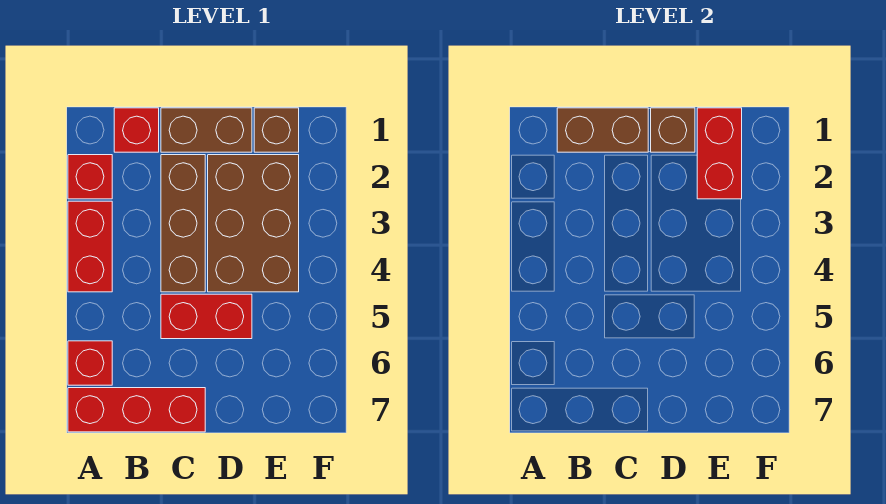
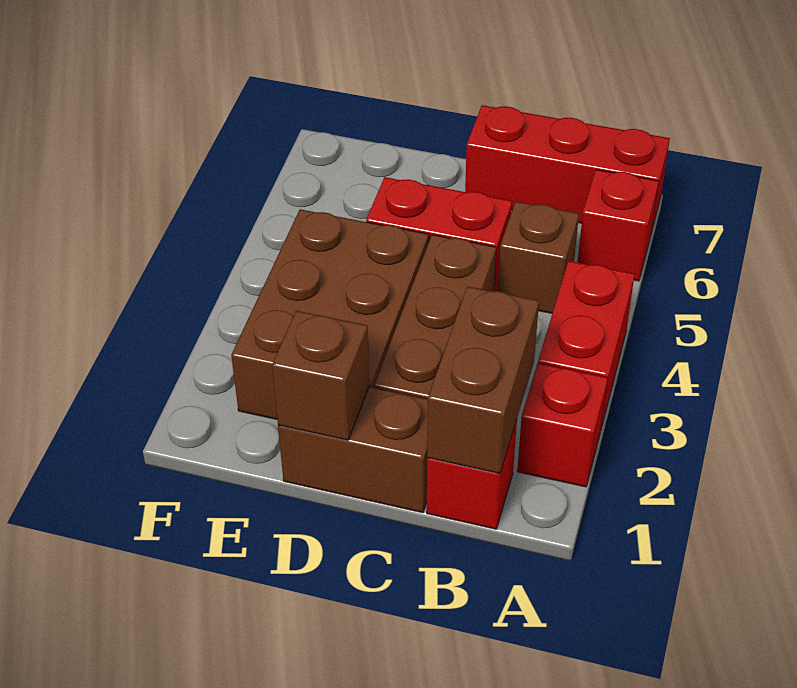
brown 1x2 brick [557,108,648,152] -> brown 1x2 brick turned to [427,286,539,474]
brown 1x1 brick [254,108,299,152] -> brown 1x1 brick moved to [498,202,579,313]
red 1x2 brick [697,108,742,199] -> none

